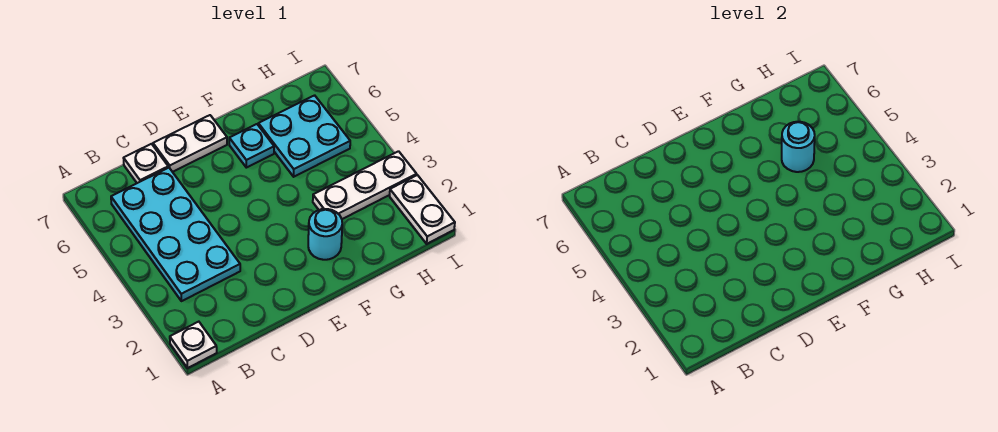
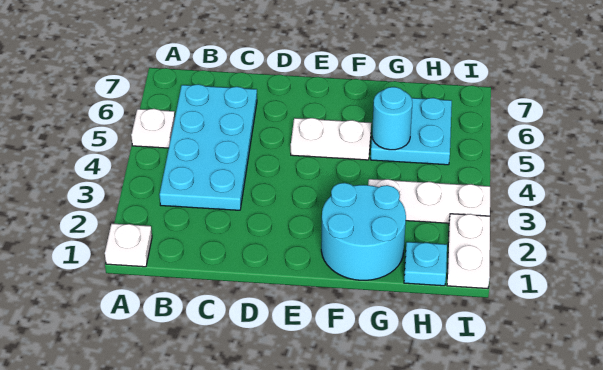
white 1x1 plate [124,144,168,183] -> white 1x1 plate moved to [131,109,175,148]
white 1x2 plate [153,115,227,172] -> white 1x2 plate moved to [291,118,371,160]
cyan 1x1 round brick [308,209,342,260] -> cyan 2x2 round brick [321,183,406,280]
cyan 1x1 plate [229,124,274,168] -> cyan 1x1 plate moved to [404,242,447,286]

